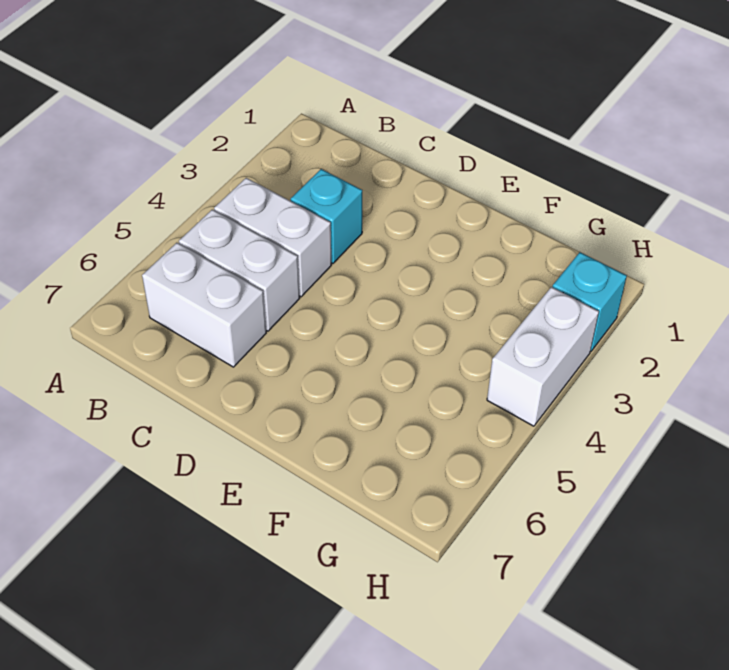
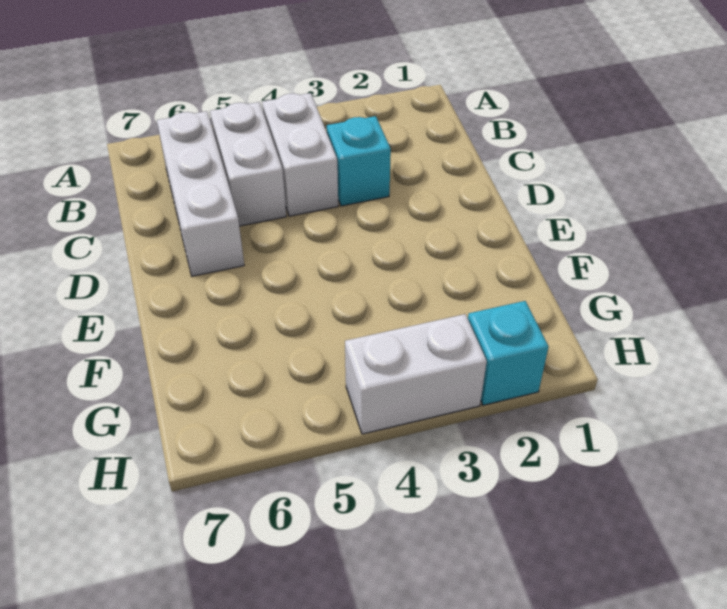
white 1x2 brick [142,243,266,367] -> white 1x3 brick [157,111,244,276]

